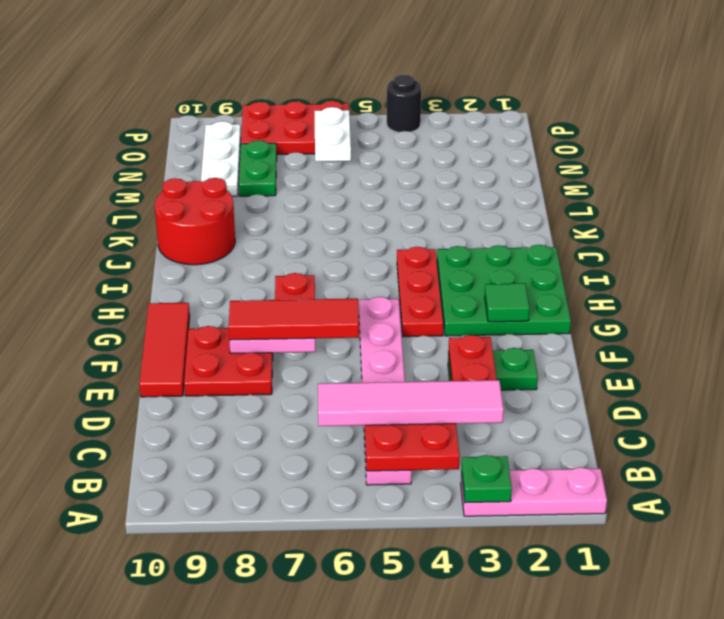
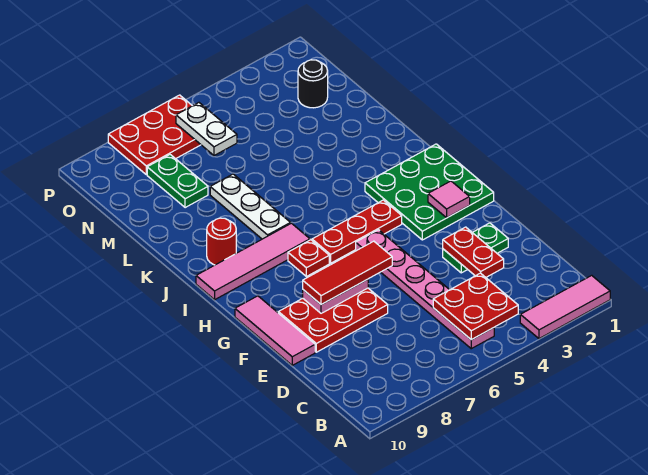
pink 1x3 plate [461,467,607,516] -> pink 1x3 tile [520,275,610,339]
green 1x1 plate [461,455,512,503] -> none
pink 1x4 tile [318,380,504,426] -> pink 1x4 tile moved to [196,223,310,300]
red 2x2 plate [184,326,273,396] -> red 2x3 plate [278,288,388,352]
red 1x3 tile [139,303,190,397] -> pink 1x3 tile [235,296,315,365]
green 1x1 tile [485,283,530,322] -> pink 1x1 tile [428,181,470,218]
red 1x3 plate [397,247,443,337] -> red 1x3 plate turned to [312,200,402,263]
red 2x2 round brick [155,178,235,265] -> red 1x1 round brick [207,218,236,265]
white 1x3 plate [201,121,241,196] -> white 1x3 plate moved to [210,174,291,239]
black 1x1 round brick [387,75,421,132] -> black 1x1 round brick moved to [298,60,328,108]

